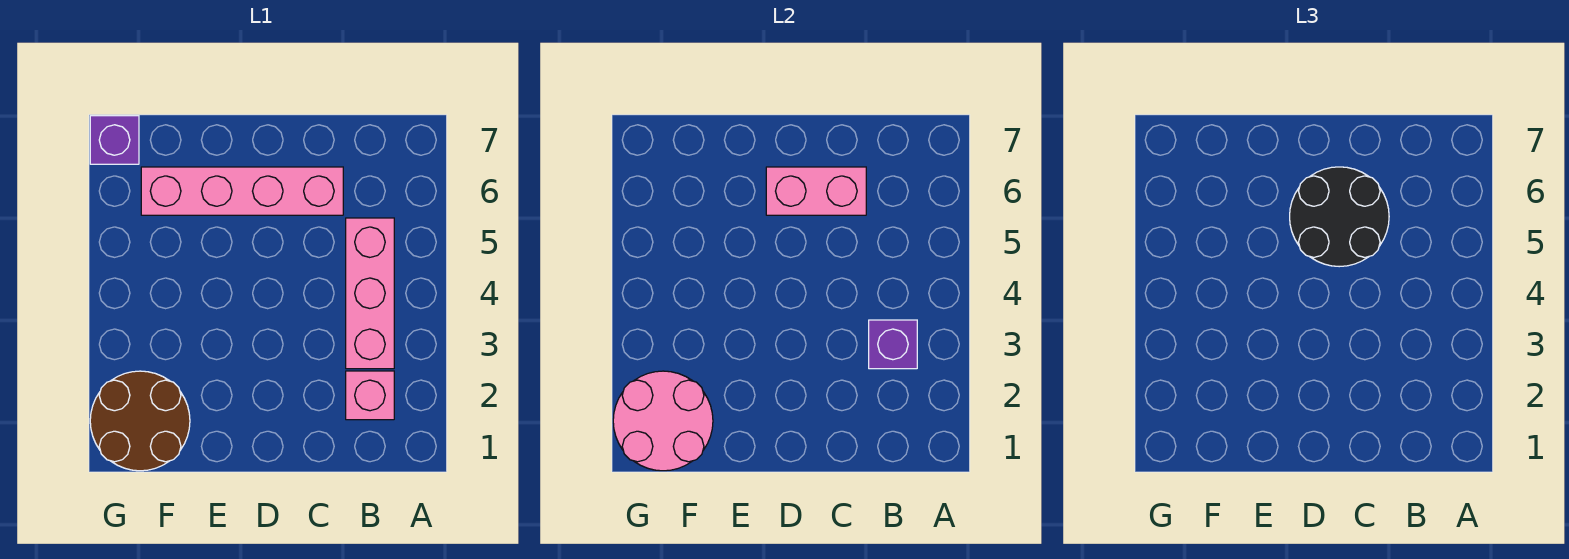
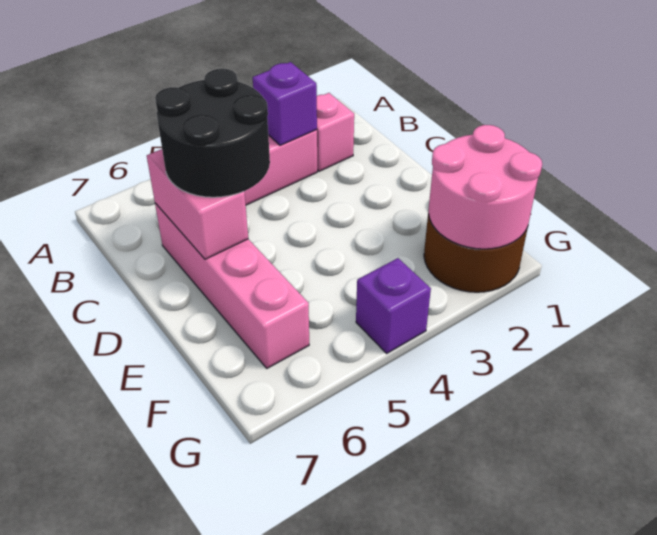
purple 1x1 brick [90,116,139,164] -> purple 1x1 brick moved to [356,258,431,353]

